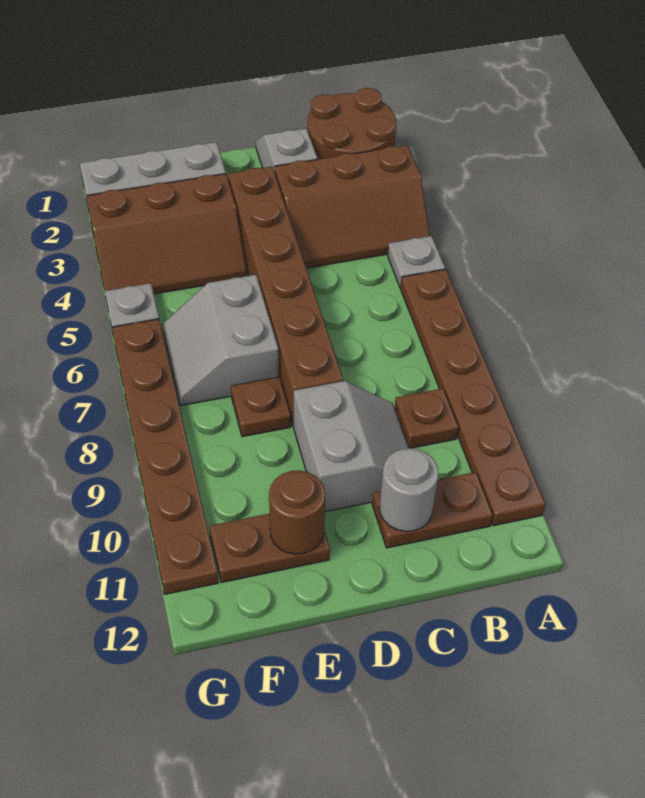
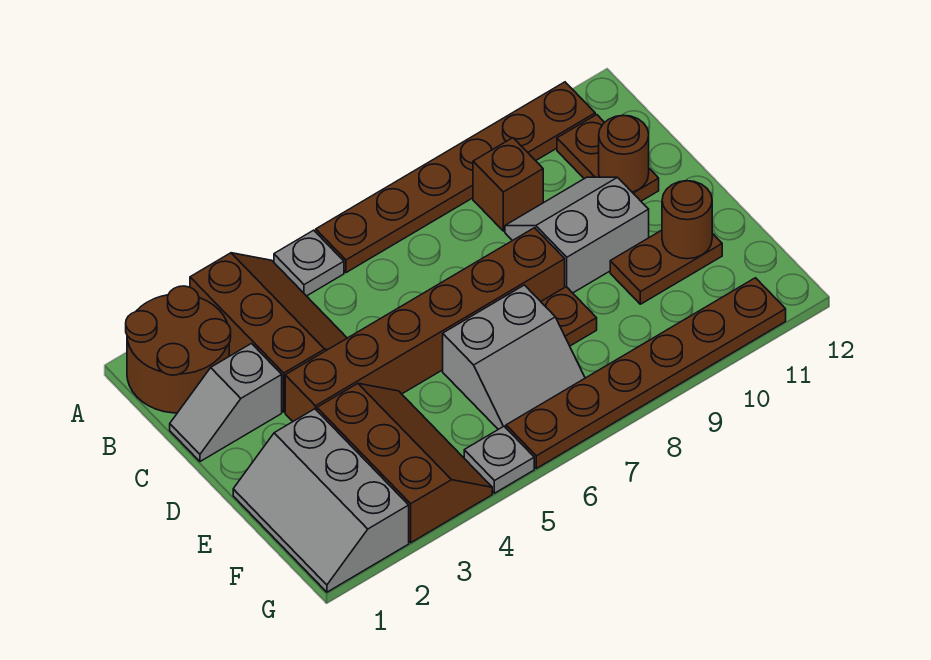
brown 1x1 plate [395,389,458,448] -> brown 1x1 brick [473,138,543,231]
grey 1x1 round brick [379,448,439,531] -> brown 1x1 round brick [599,115,649,192]
brown 1x2 plate [210,514,330,583] -> brown 1x2 plate turned to [610,230,722,304]

